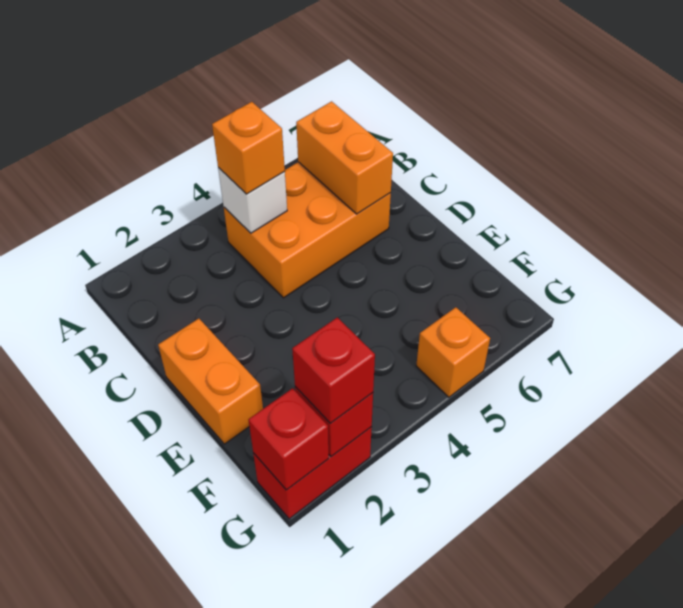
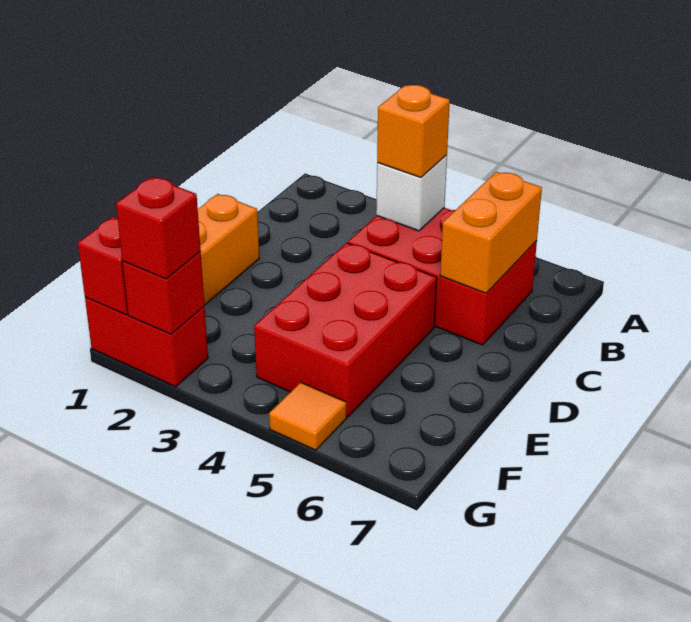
orange 2x3 brick [224,162,391,298] -> red 2x3 brick [348,208,537,345]
none -> red 2x3 brick [254,243,437,417]
orange 1x1 brick [416,307,490,397] -> orange 1x1 tile [269,383,346,450]

